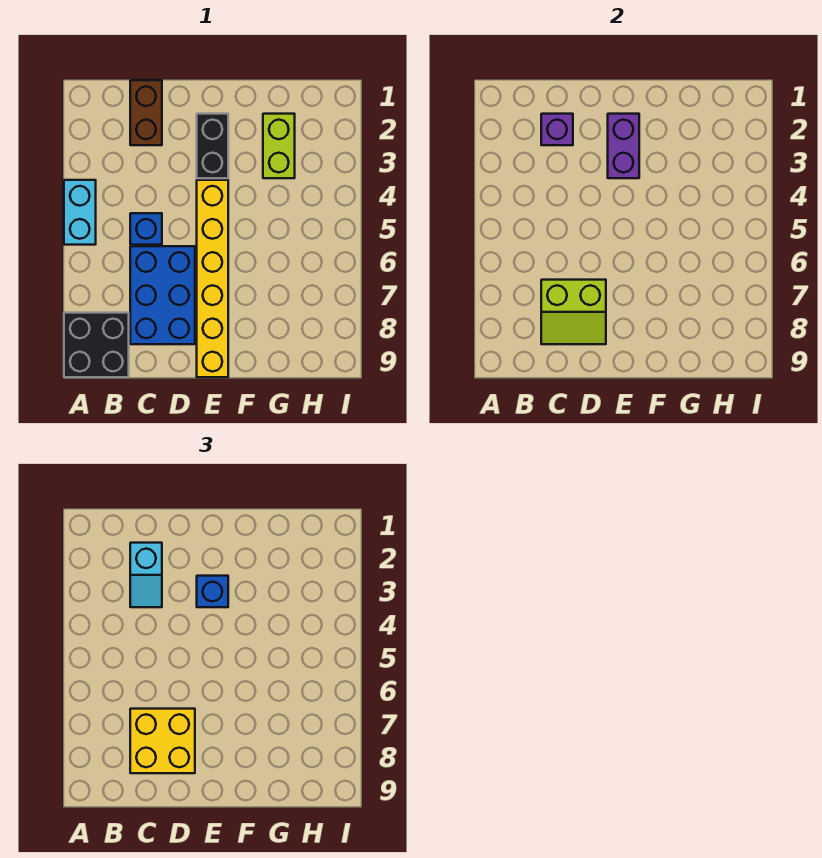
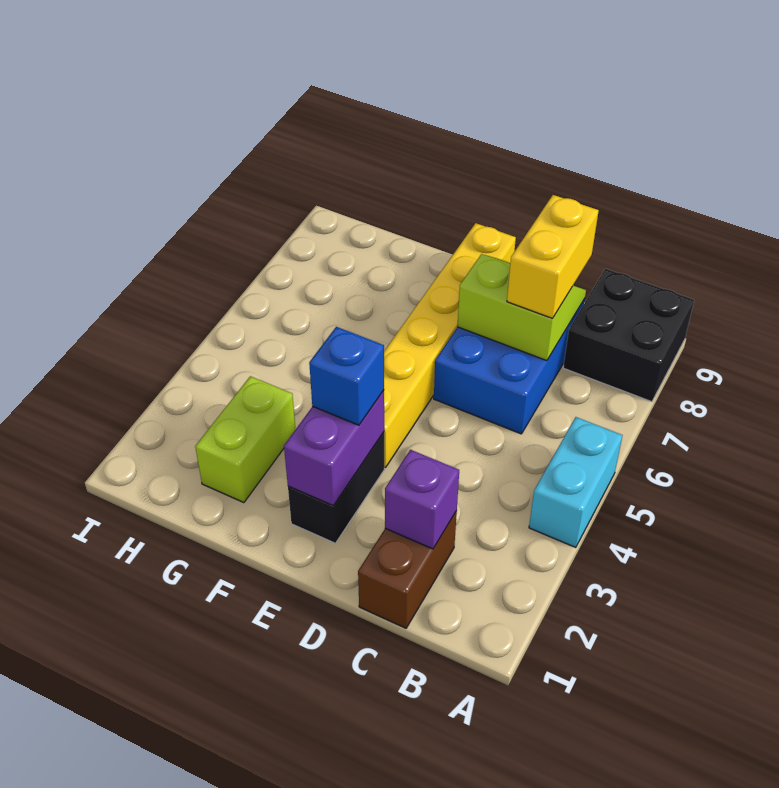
cyan 1x2 slope [130,543,162,607] -> none
blue 1x1 brick [130,213,162,245] -> none
yellow 2x2 brick [130,709,195,773] -> yellow 1x2 brick [507,195,599,318]

